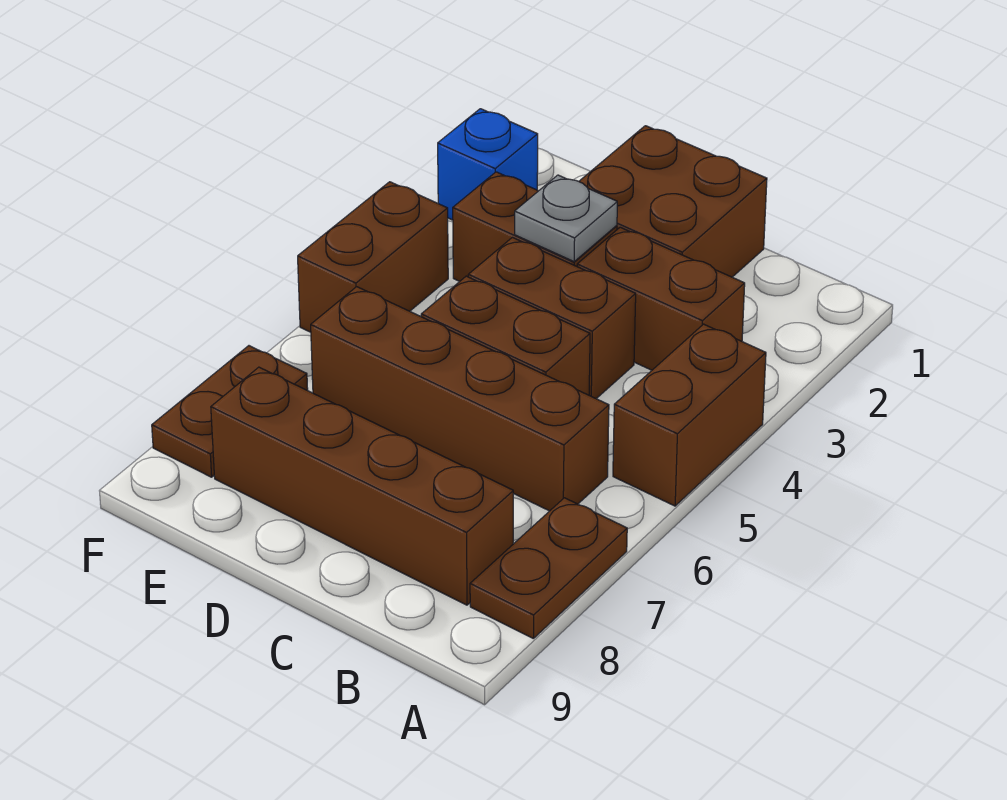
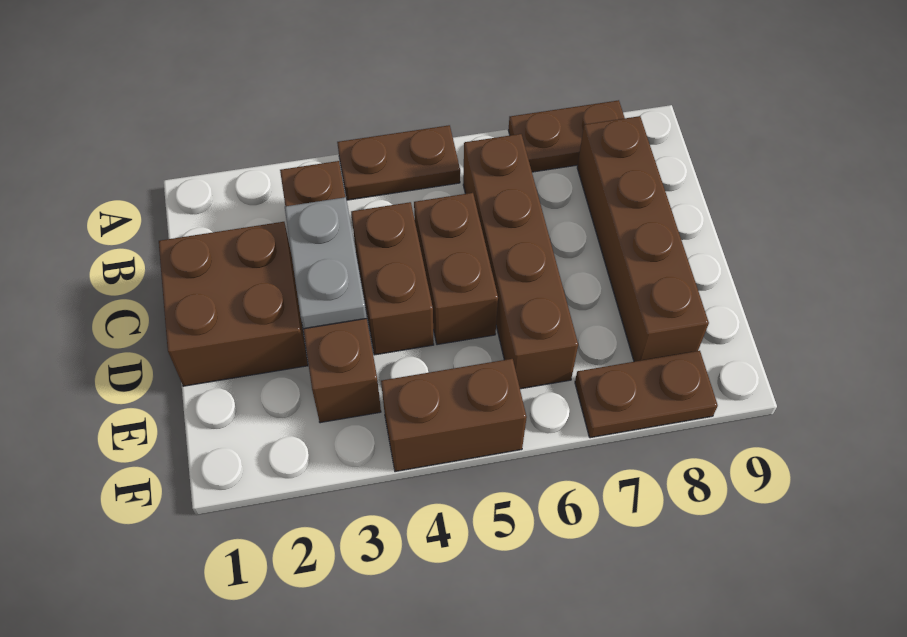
brown 1x2 brick [613,324,766,506] -> brown 1x2 plate [337,125,460,200]
grey 1x1 plate [515,175,617,261] -> grey 1x2 plate [285,197,367,329]
blue 1x1 brick [438,109,538,220] -> none

